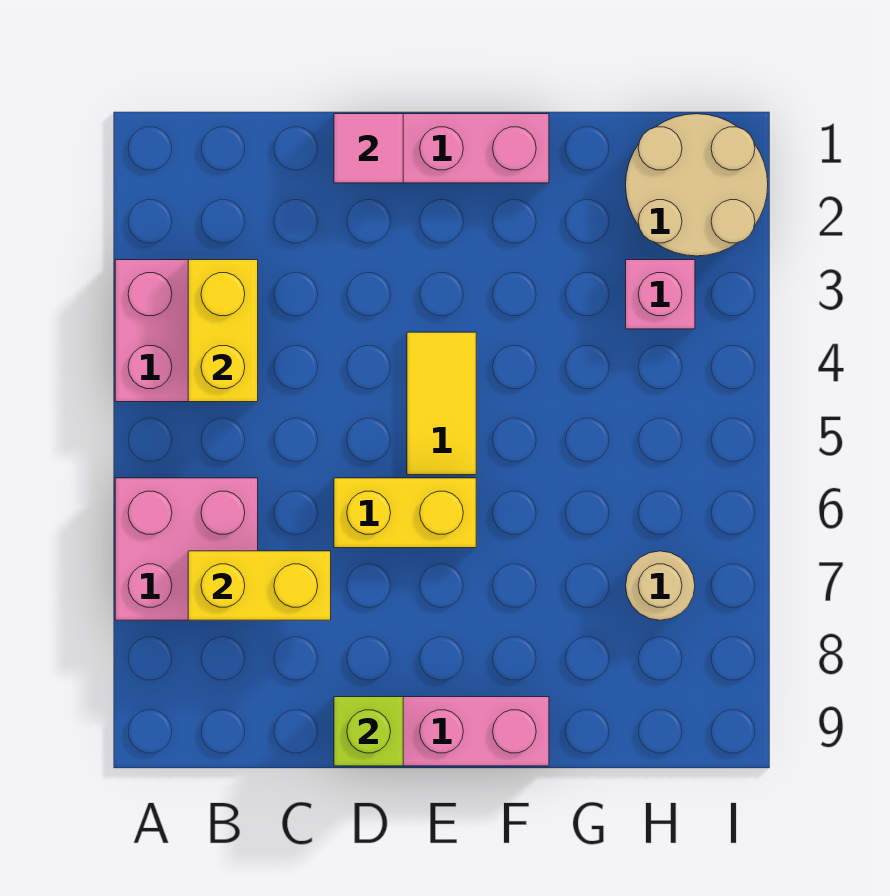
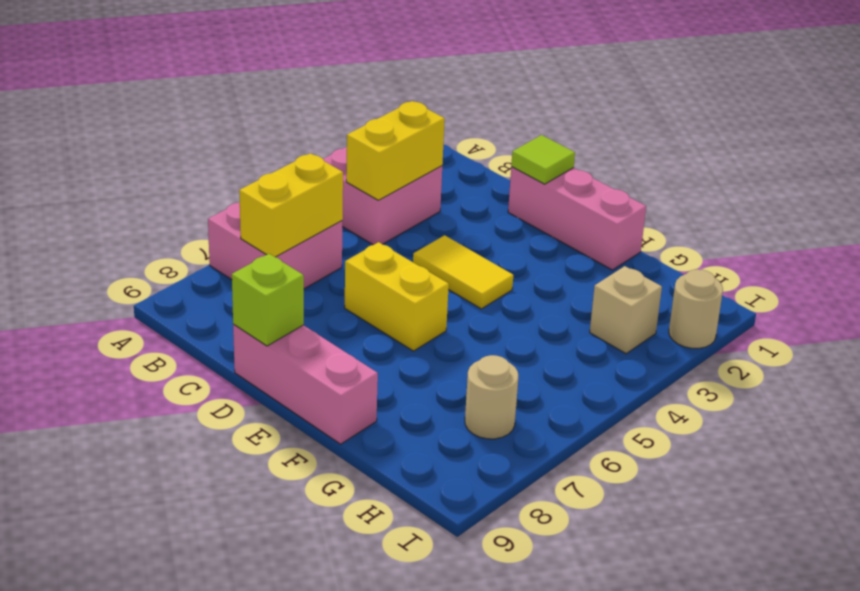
yellow 1x2 brick [188,551,331,620] -> yellow 1x2 brick turned to [239,153,343,257]
pink 1x1 tile [334,114,403,183] -> lime 1x1 tile [511,135,575,184]
yellow 1x2 tile [407,332,476,475] -> yellow 1x2 tile turned to [413,235,513,309]
tan 2x2 round brick [626,114,768,256] -> tan 1x1 round brick [669,269,723,348]
pink 1x1 brick [626,260,695,329] -> tan 1x1 brick [590,266,662,354]

